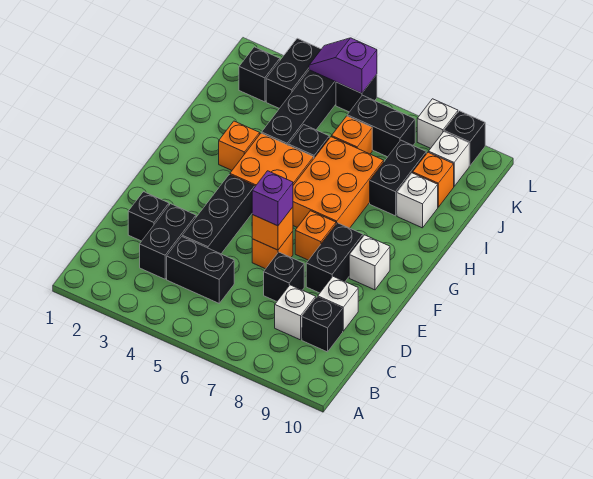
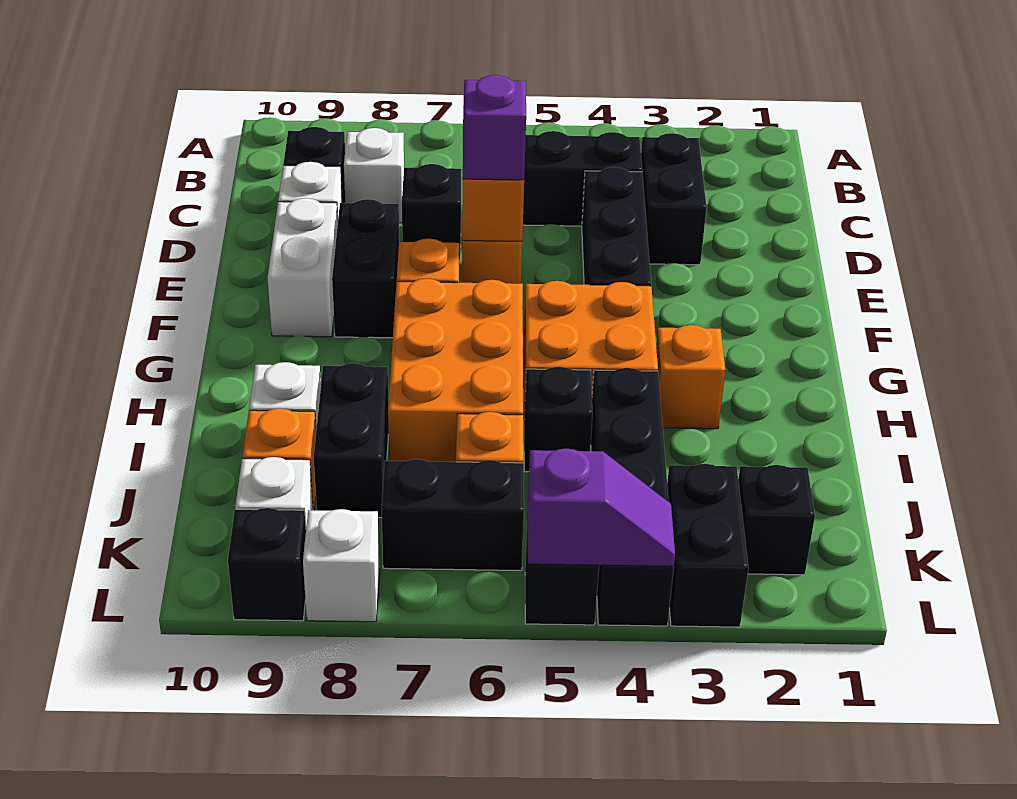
black 1x1 brick [128,192,169,241] -> none
white 1x1 brick [349,235,390,290] -> white 1x2 brick [267,198,338,337]

